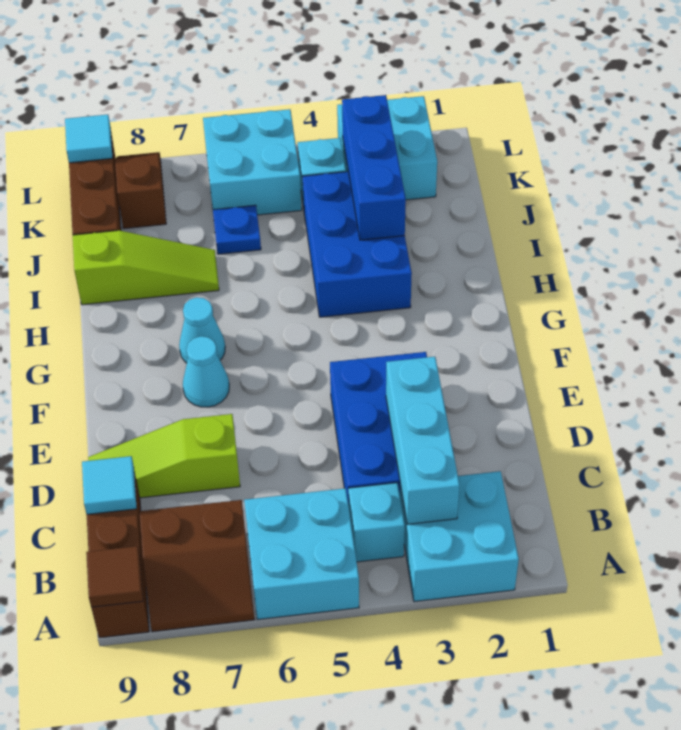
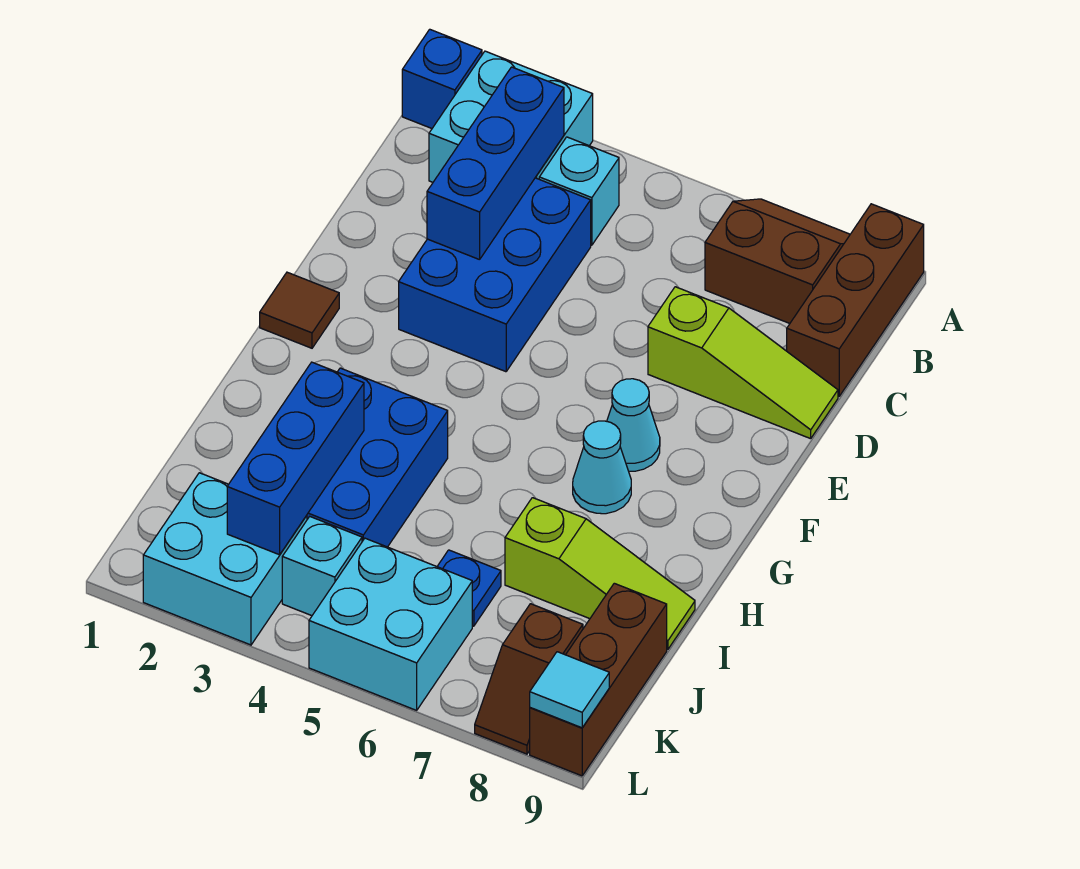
none -> blue 1x1 brick [402,29,482,128]
cyan 2x2 brick [244,488,359,620] -> none
brown 1x1 tile [86,546,143,607] -> brown 1x1 tile moved to [260,272,339,348]
cyan 1x3 brick [386,357,460,524] -> blue 1x3 brick [427,67,564,260]
cyan 1x1 tile [82,456,137,514] -> none
lime 1x3 slope [73,230,219,305] -> lime 1x3 slope turned to [505,498,695,649]

